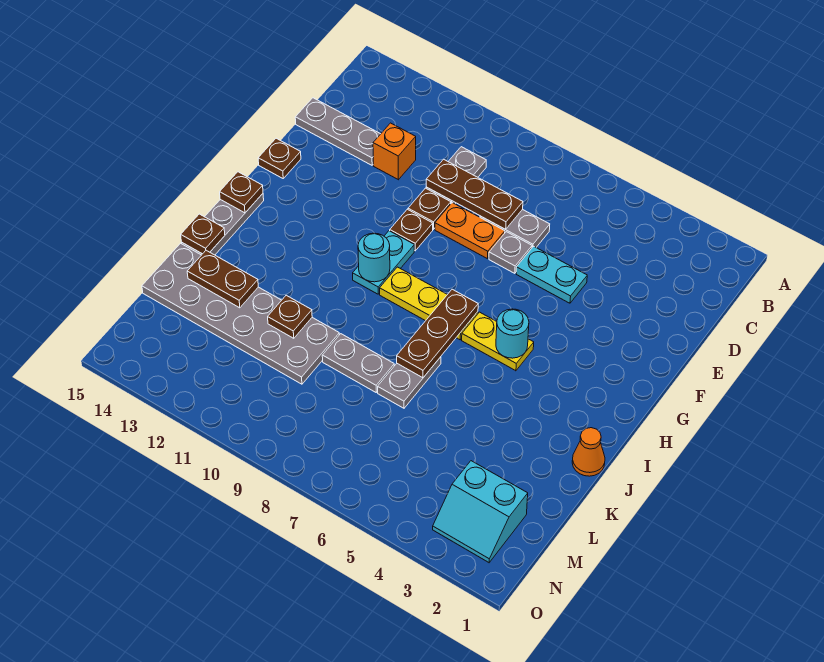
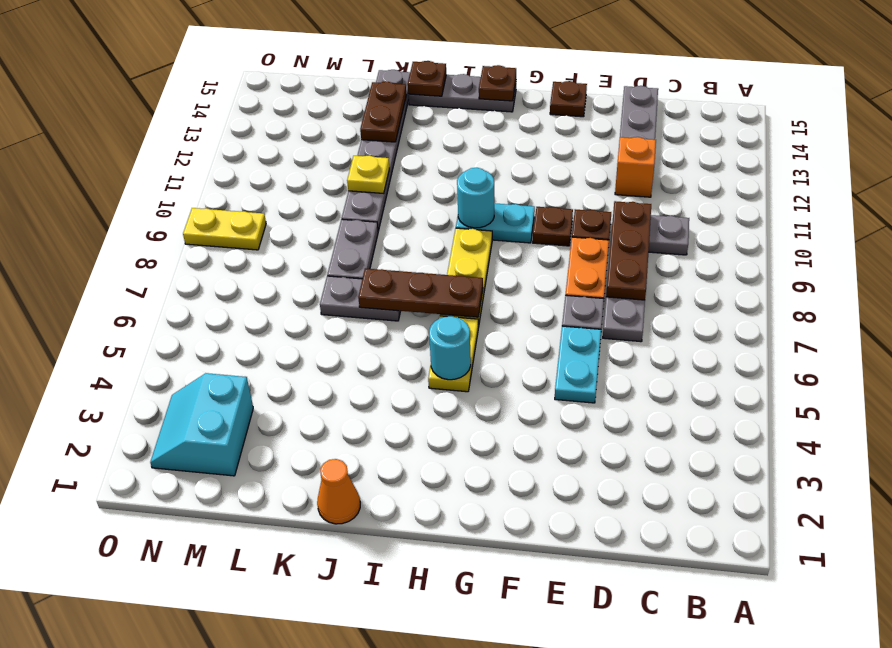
grey 2x6 plate [142,243,339,384] -> grey 1x6 plate [342,70,410,231]
brown 1x1 plate [268,295,312,338] -> yellow 1x1 plate [347,155,389,193]
none -> yellow 1x2 plate [183,208,266,250]

